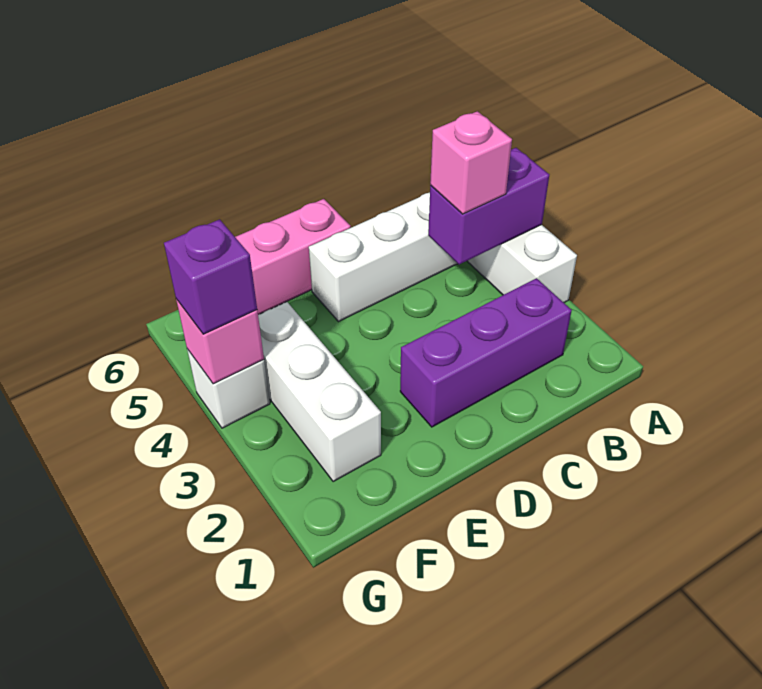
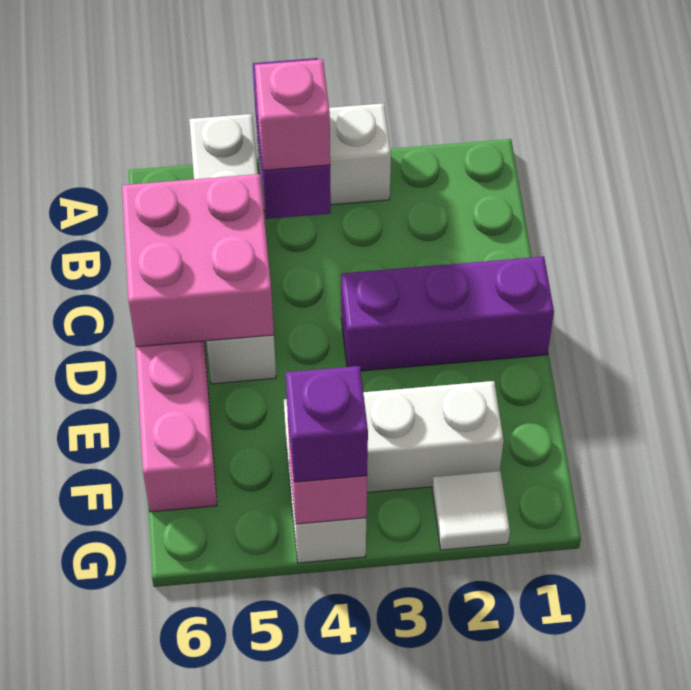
purple 1x3 brick [400,278,572,427] -> purple 1x3 brick turned to [341,256,554,371]
none -> pink 2x2 brick [122,174,274,347]
none -> white 1x1 tile [432,471,510,550]

